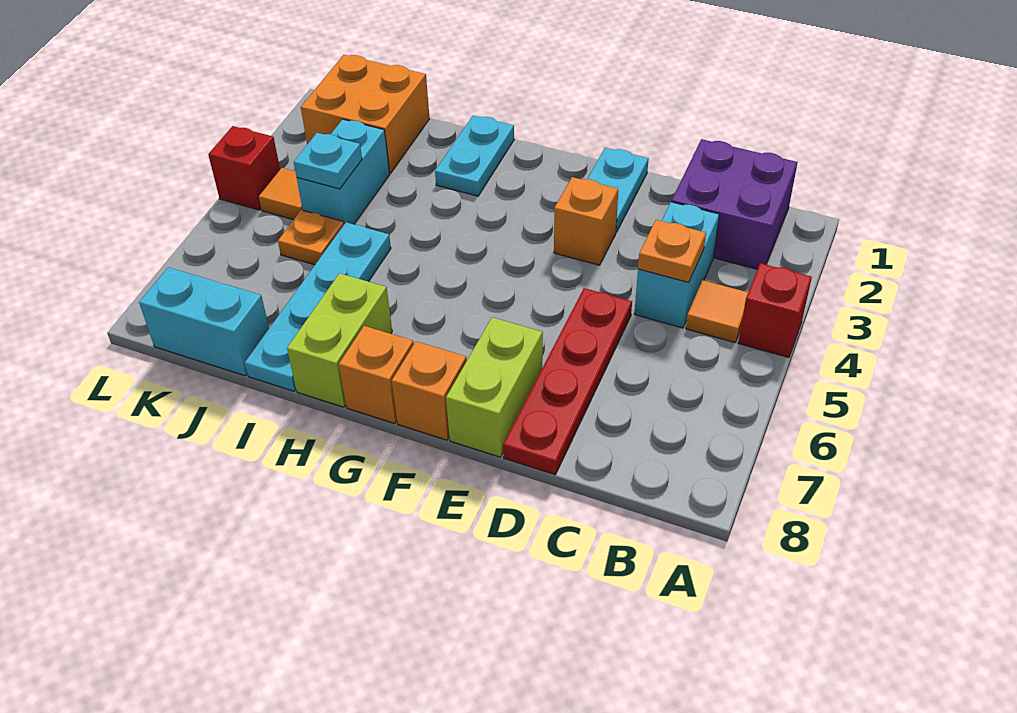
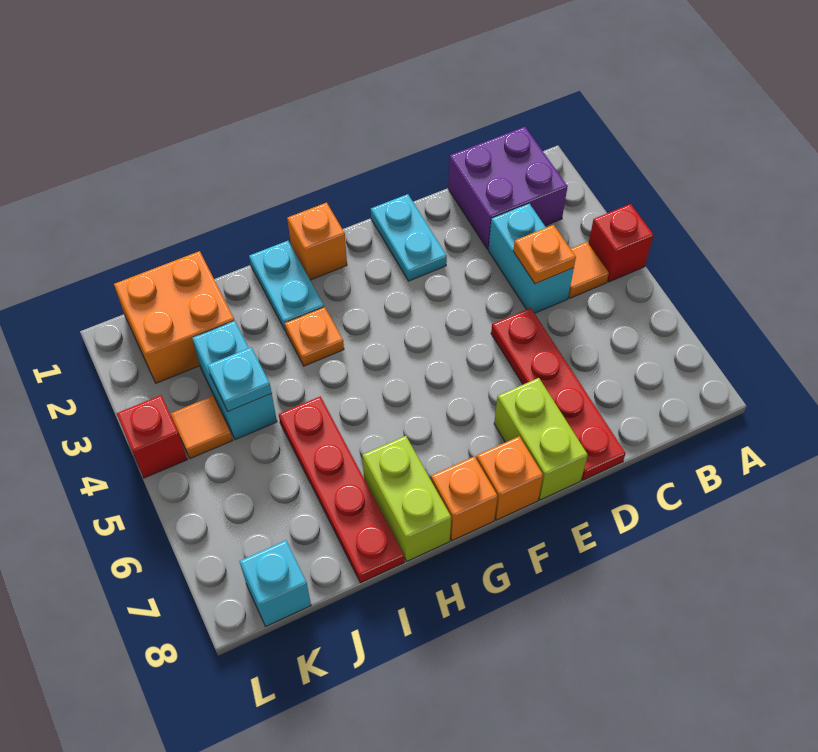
orange 1x1 brick [554,177,618,265] -> orange 1x1 brick moved to [287,203,347,280]
cyan 1x4 plate [245,222,391,391] -> red 1x4 plate [279,396,404,583]
orange 1x1 plate [278,210,344,265] -> orange 1x1 plate moved to [285,307,344,366]
cyan 1x2 brick [139,267,269,376] -> cyan 1x1 brick [239,540,311,626]

